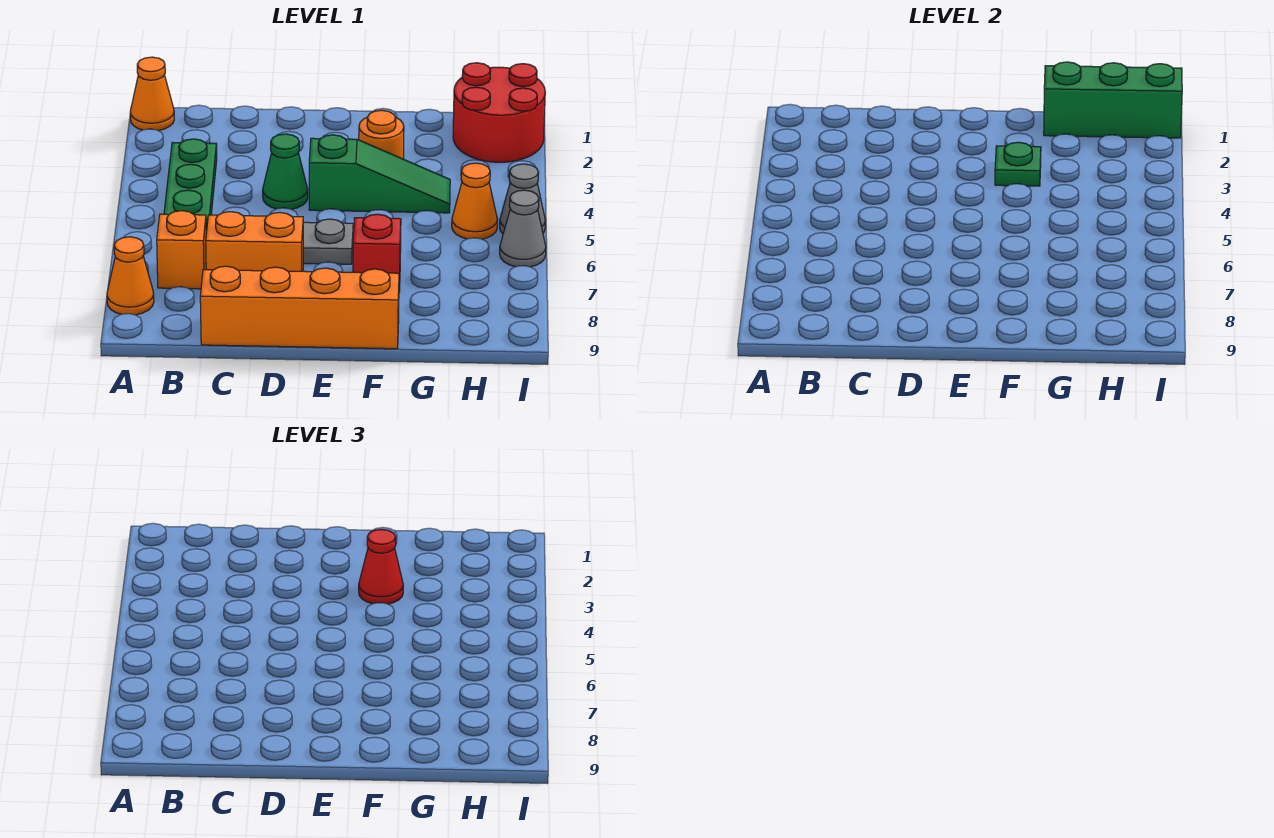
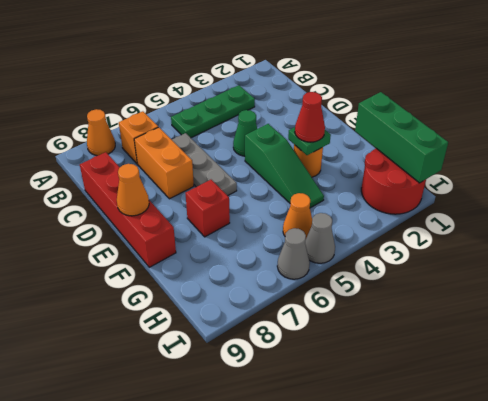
orange 1x1 cone [130,57,174,131] -> orange 1x1 cone moved to [117,164,149,216]
orange 1x4 brick [200,266,399,349] -> red 1x4 brick [80,152,176,267]

